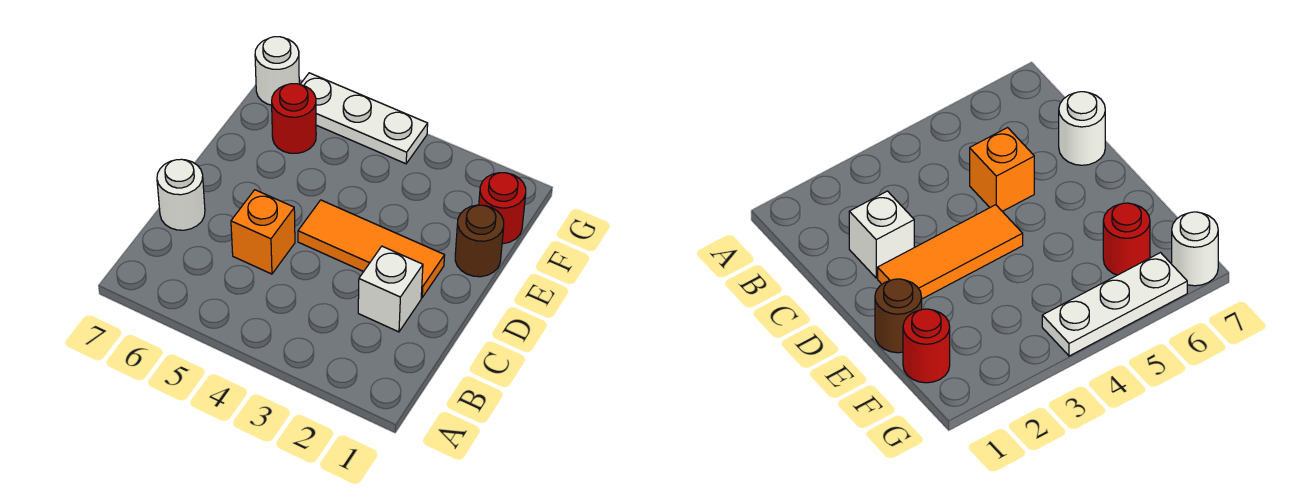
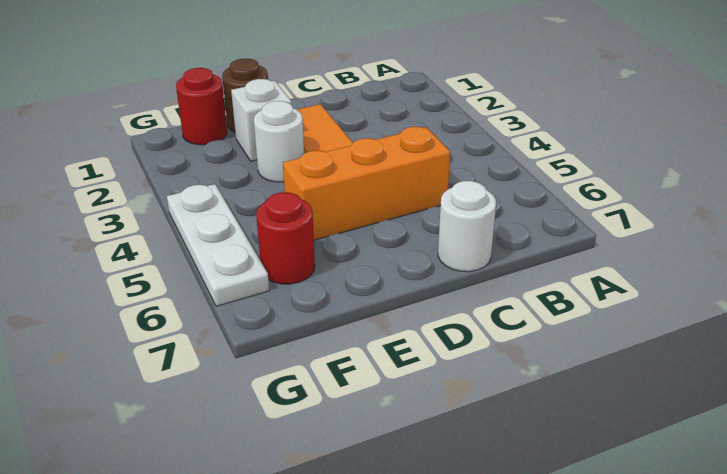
white 1x1 brick [358,246,423,332] -> white 1x1 brick moved to [231,79,291,161]
orange 1x1 brick [231,190,295,274] -> orange 1x3 brick [283,127,450,240]
white 1x1 round brick [255,37,299,105] -> white 1x1 round brick moved to [254,101,304,182]

